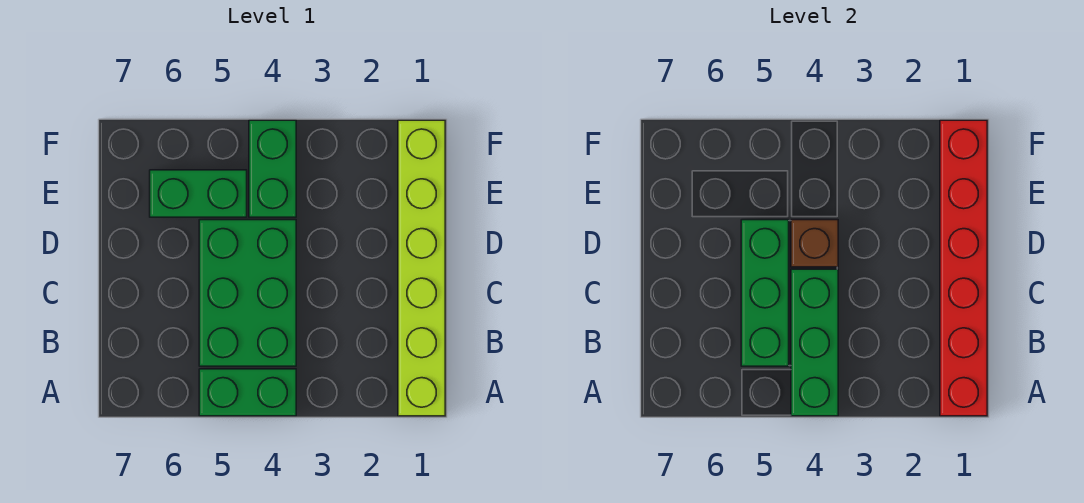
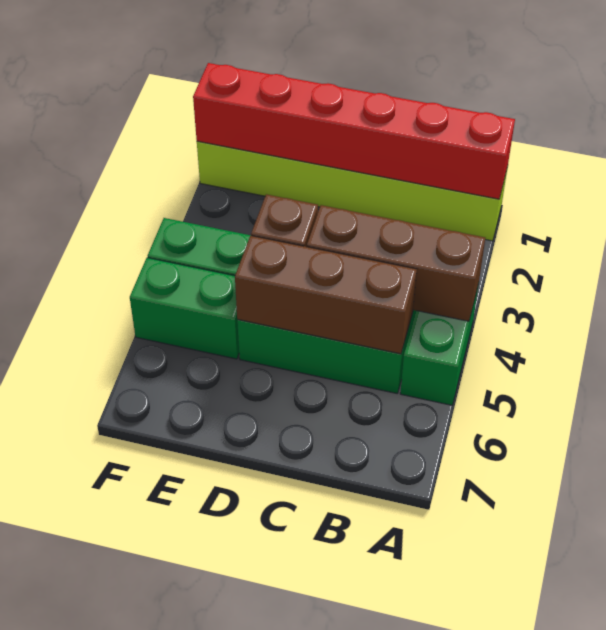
green 1x3 brick [791,269,838,416] -> brown 1x3 brick [307,205,485,321]
green 1x3 brick [741,220,789,366] -> brown 1x3 brick [235,235,417,354]
green 1x2 brick [150,170,247,217] -> green 1x2 brick turned to [130,258,239,359]

